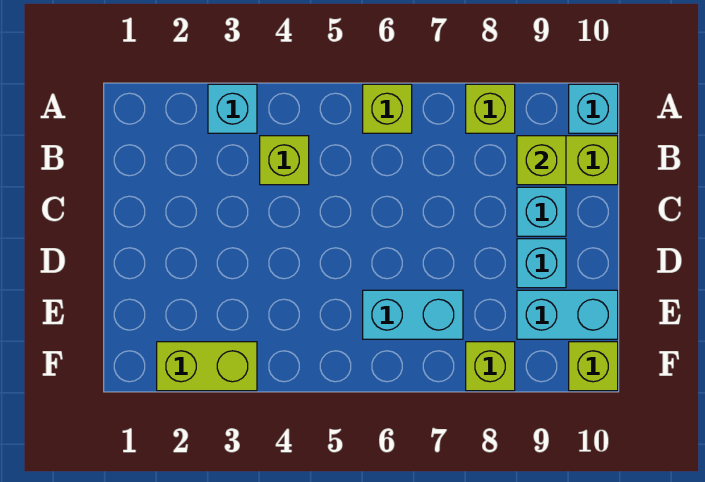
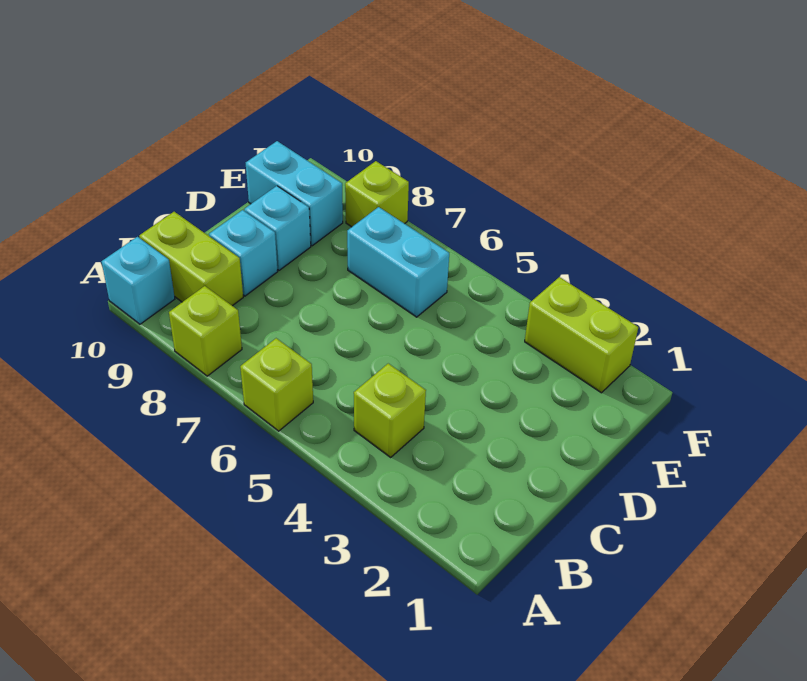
cyan 1x1 brick [208,84,257,133] -> none
lime 1x1 brick [517,136,566,185] -> none
lime 1x1 brick [569,342,618,391] -> none

